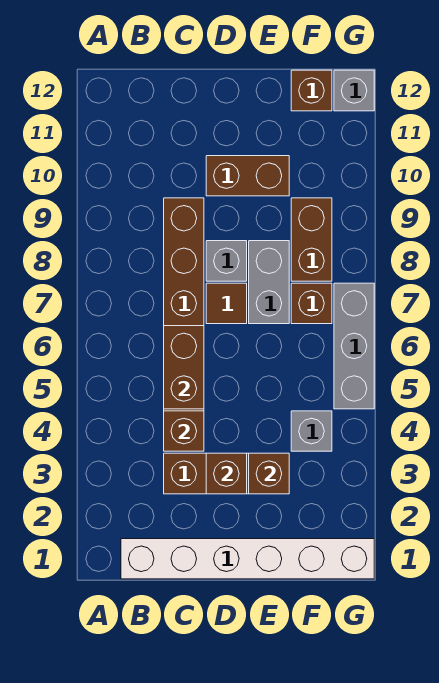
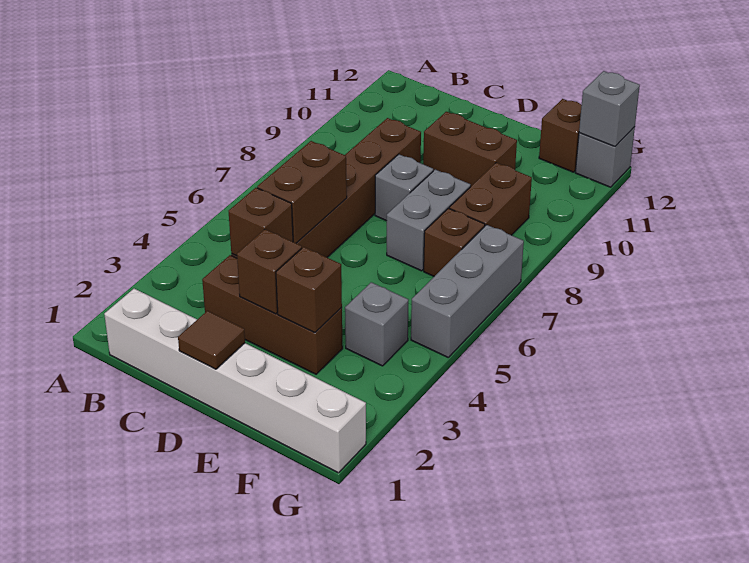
brown 1x1 tile [206,283,247,324] -> brown 1x1 tile moved to [178,311,245,369]
none -> grey 1x1 brick [579,71,640,147]

